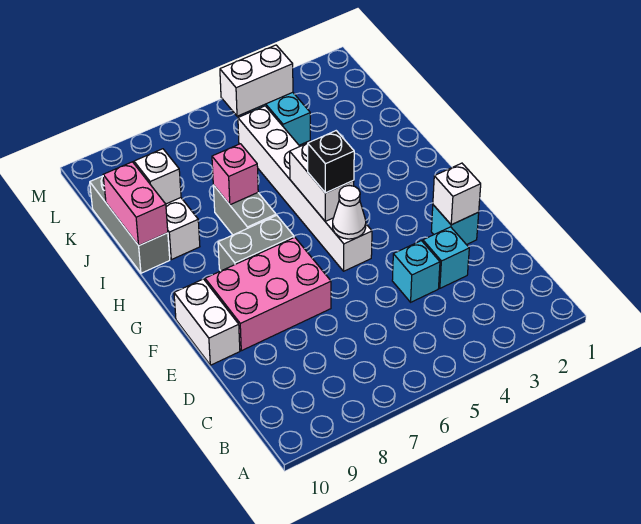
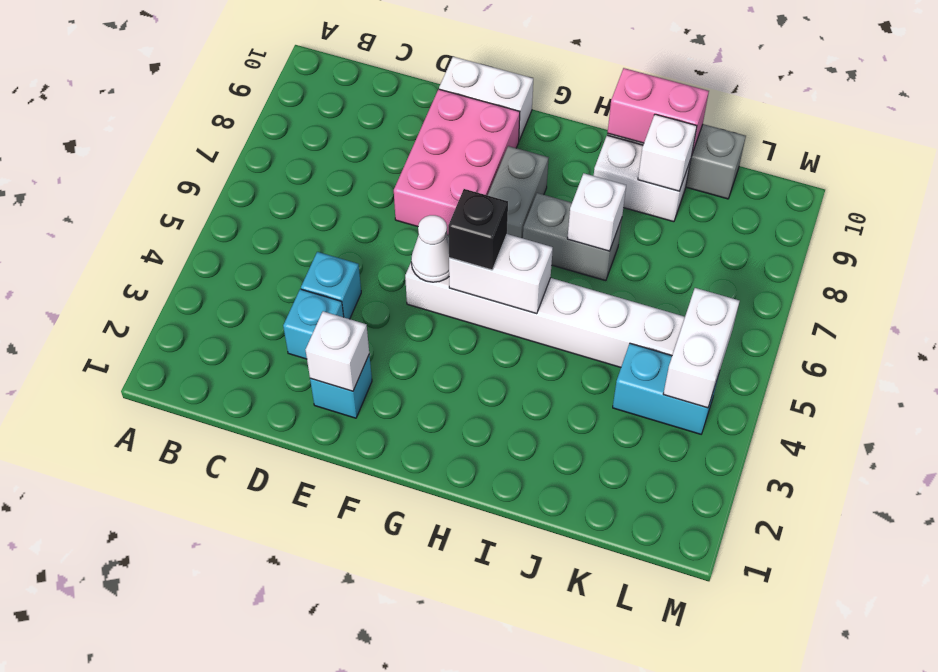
pink 1x1 brick [212,144,258,205] -> white 1x1 brick [567,173,626,251]

